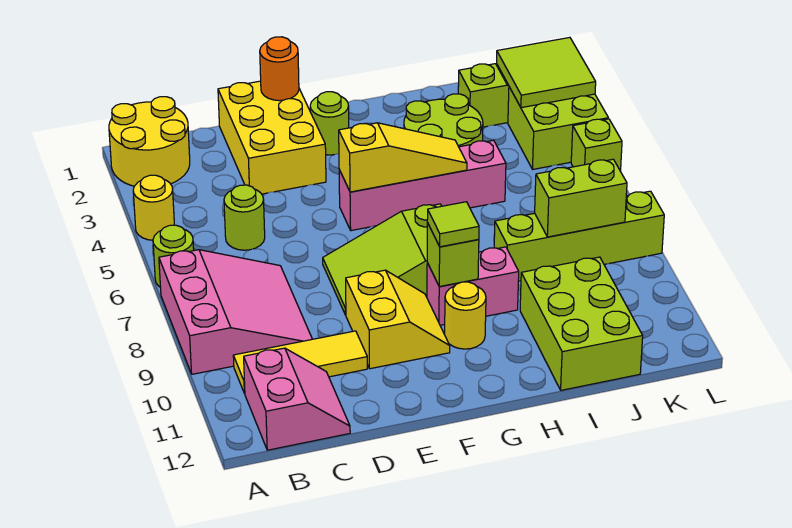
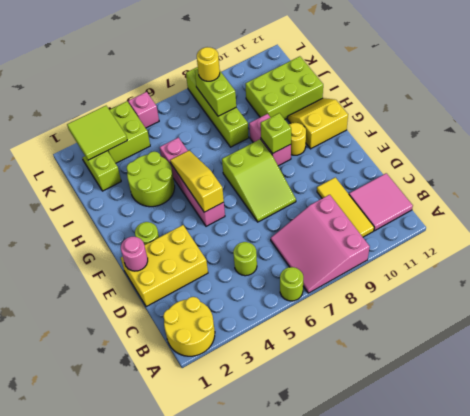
yellow 1x1 round brick [133,175,174,240] -> yellow 1x1 round brick moved to [197,47,220,81]
pink 3x3 slope [159,250,312,374] -> pink 3x3 slope turned to [271,195,370,293]
pink 2x2 slope [244,348,350,450] -> pink 2x2 tile [349,173,413,231]
orange 1x1 round brick [260,37,299,101] -> pink 1x1 round brick [121,237,148,271]
yellow 2x2 slope [346,270,450,369] -> yellow 2x2 slope moved to [287,98,348,149]
lime 1x1 tile [427,202,479,247] -> none
lime 1x1 brick [571,119,622,171] -> pink 1x1 brick [128,92,159,128]

